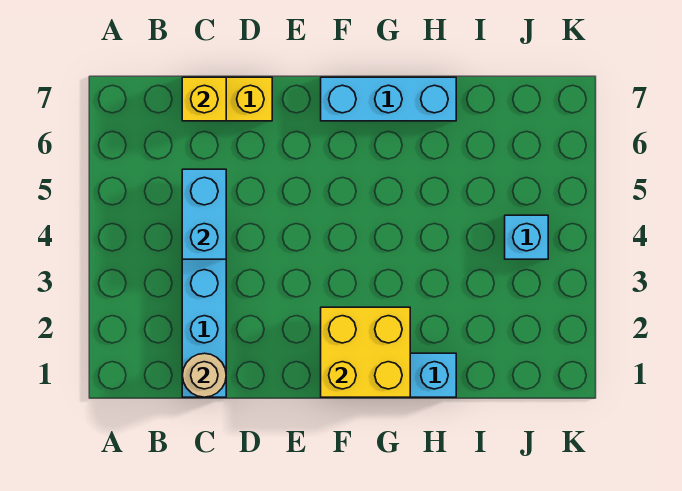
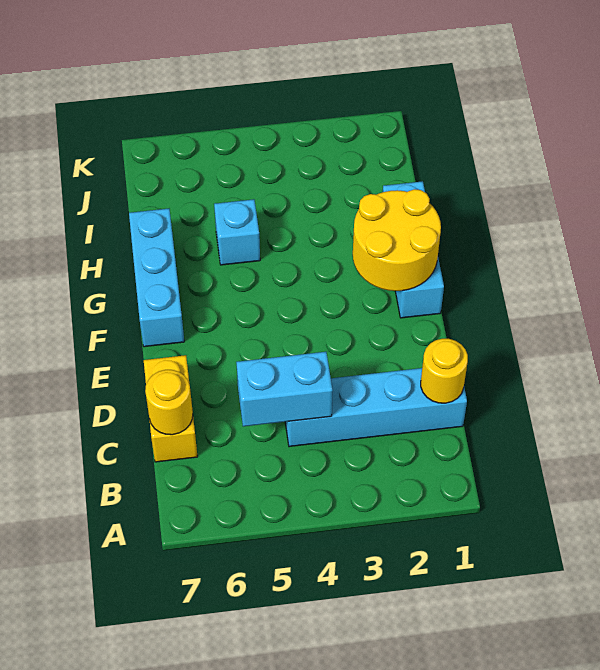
tan 1x1 round brick [182,353,226,397] -> yellow 1x1 round brick [421,339,468,403]
yellow 1x1 brick [182,77,226,121] -> yellow 1x1 round brick [145,370,193,435]
yellow 2x2 brick [321,307,410,397] -> yellow 2x2 round brick [353,189,441,291]
cyan 1x1 brick [505,215,548,259] -> cyan 1x1 brick moved to [214,199,260,265]

